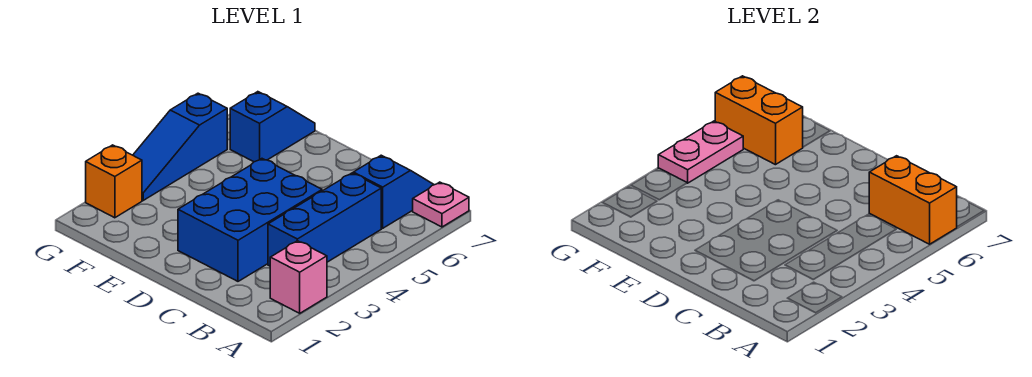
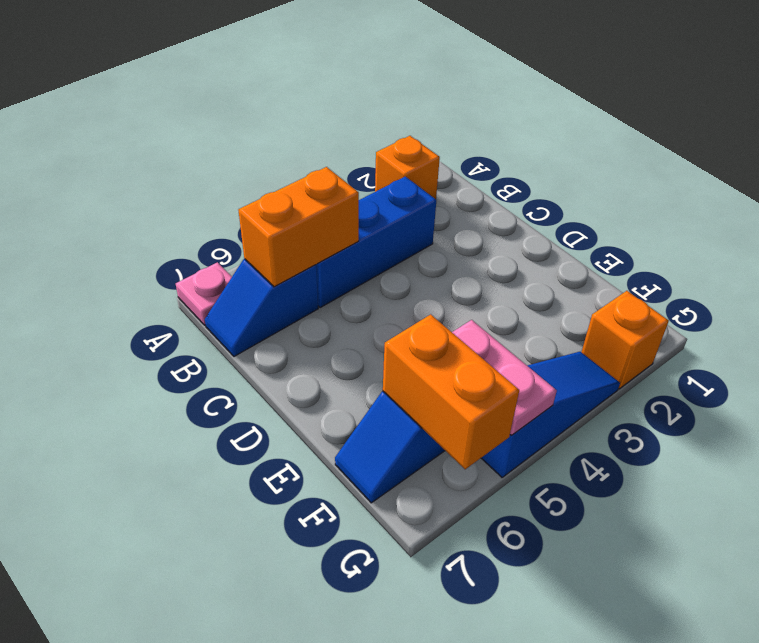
pink 1x1 brick [270,241,327,313] -> orange 1x1 brick [375,136,440,199]
orange 1x2 brick [869,156,957,244] -> orange 1x2 brick turned to [239,167,359,287]
blue 2x3 brick [178,159,322,281] -> none
pink 1x2 plate [658,121,743,183] -> pink 1x2 plate turned to [452,320,557,435]

